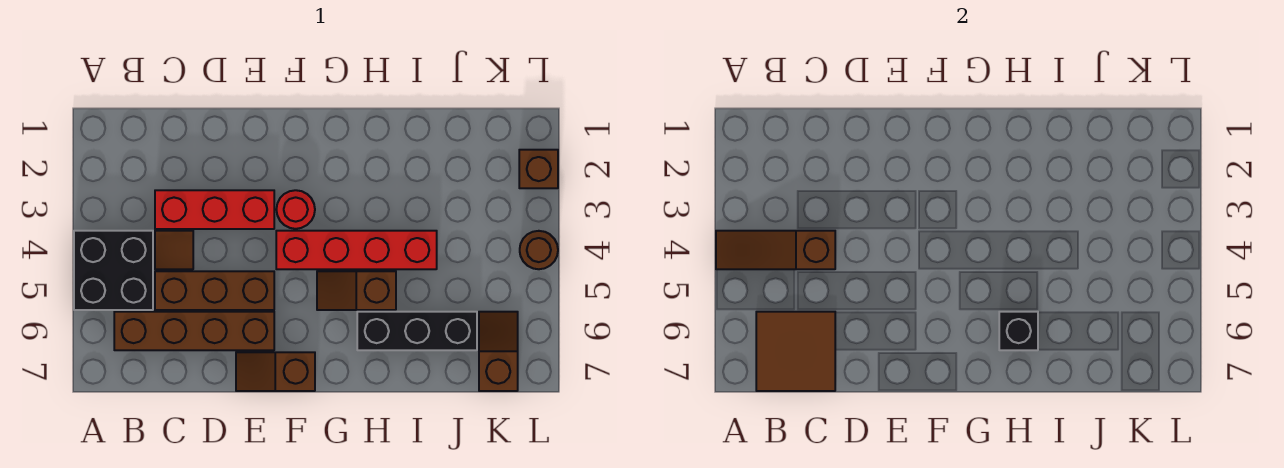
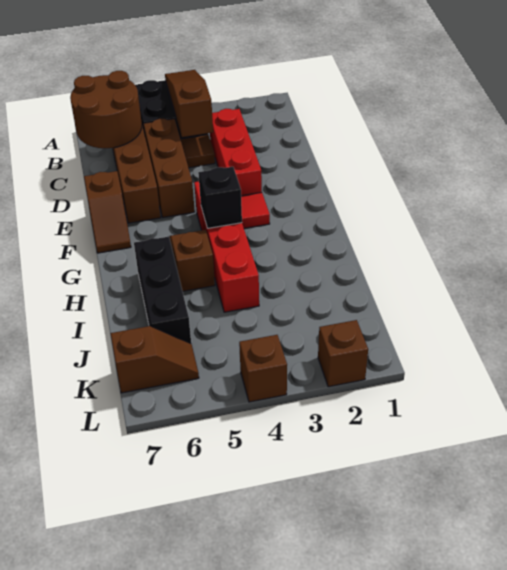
brown 2x2 tile [756,312,835,391] -> brown 2x2 round brick [70,71,142,148]
brown 1x2 slope [236,352,315,391] -> brown 1x2 slope turned to [84,171,131,253]
red 1x1 round brick [276,190,315,229] -> red 1x1 tile [241,193,270,228]
black 1x1 brick [999,312,1038,350] -> black 1x1 brick moved to [198,167,242,228]
brown 1x1 round brick [520,231,558,269] -> brown 1x1 brick [239,335,287,402]

